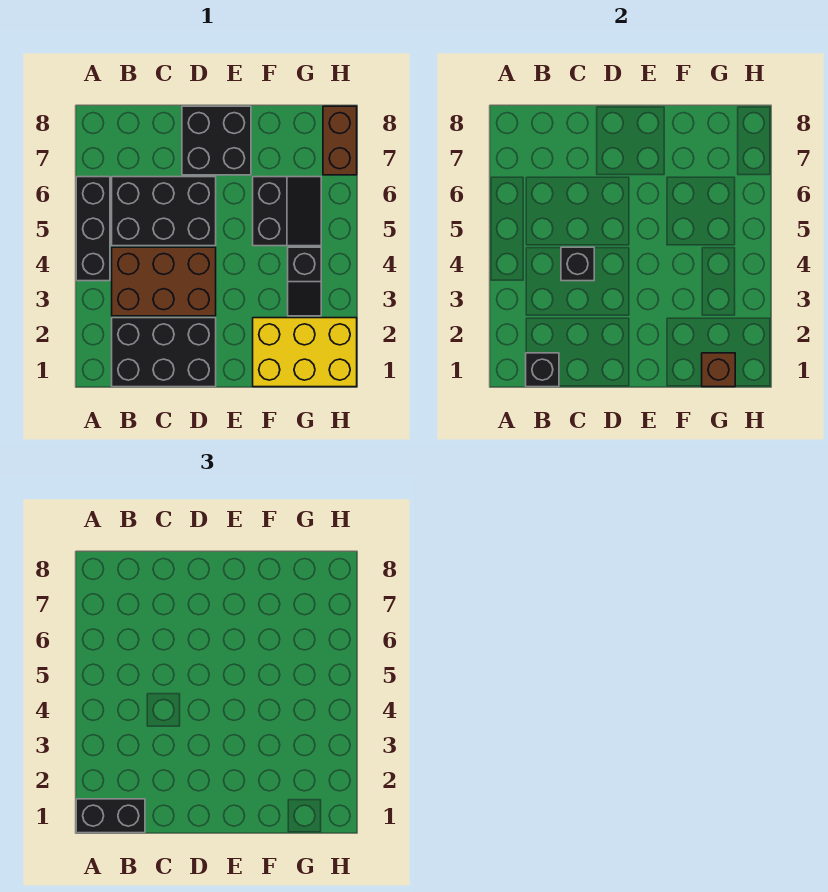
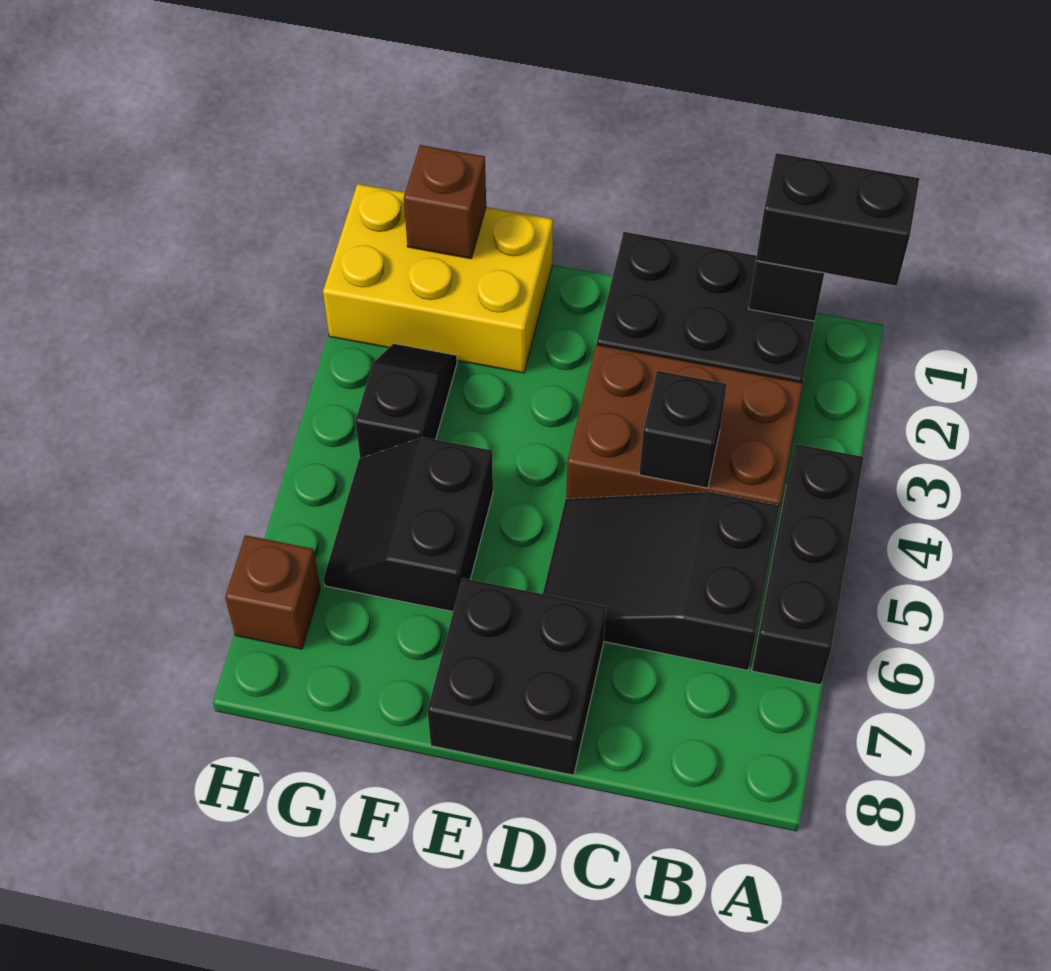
black 2x3 brick [112,177,216,246] -> black 2x3 slope [543,492,780,670]
brown 1x2 brick [323,106,357,175] -> brown 1x1 brick [225,535,320,649]

